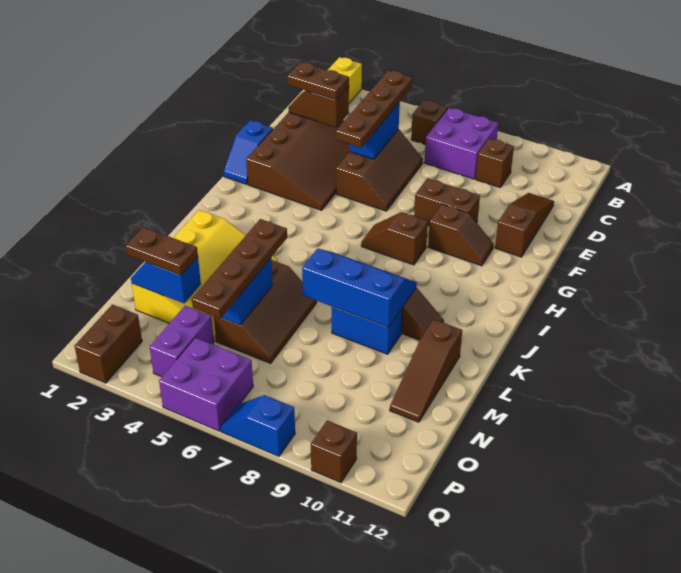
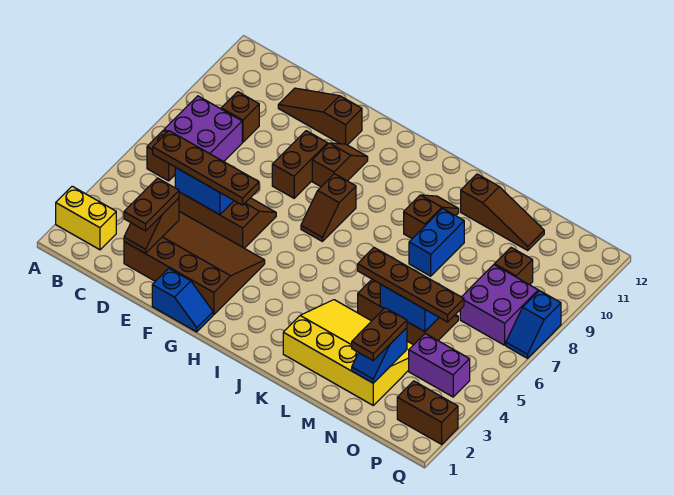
blue 2x3 slope [302,248,417,327] -> none
purple 2x2 brick [159,338,253,431] -> purple 2x2 brick moved to [460,265,538,345]
brown 1x1 brick [311,421,357,483] -> brown 1x1 brick moved to [495,248,533,285]

